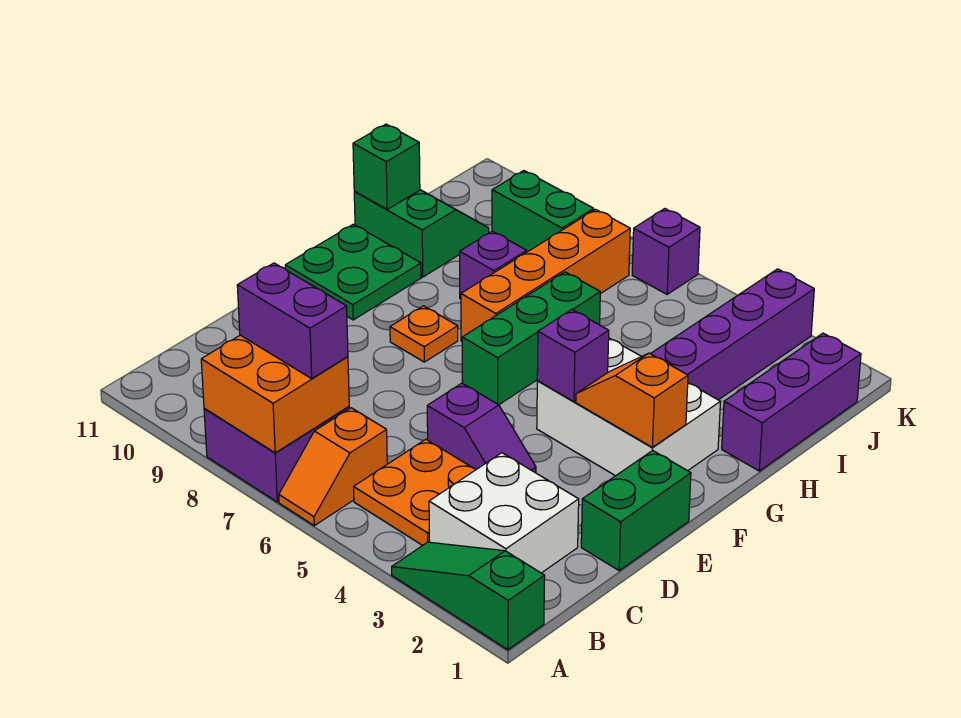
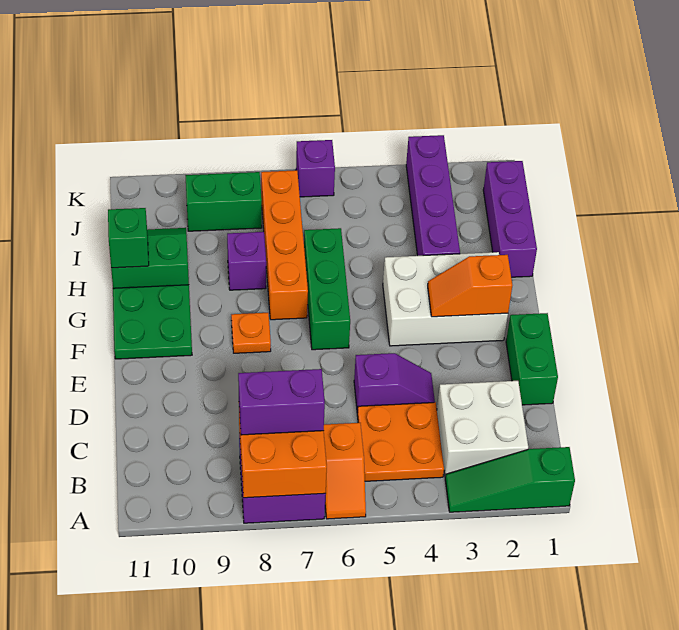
purple 1x1 brick [537,310,609,401] -> none

